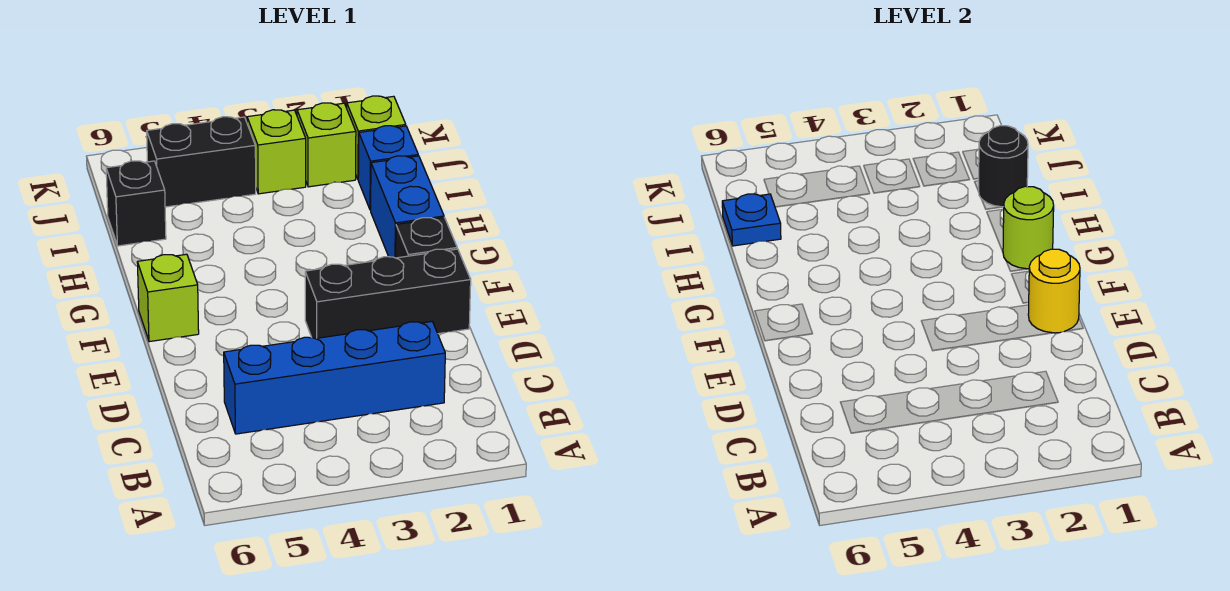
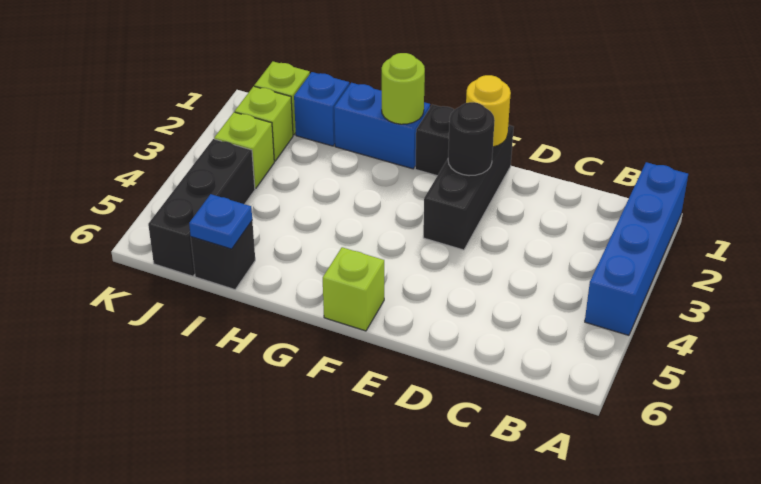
blue 1x4 brick [224,322,445,434] -> blue 1x4 brick moved to [585,162,688,335]
black 1x1 round brick [978,126,1028,207] -> black 1x1 round brick moved to [448,102,495,176]
black 1x2 brick [147,117,256,207] -> black 1x3 brick [148,139,255,276]

